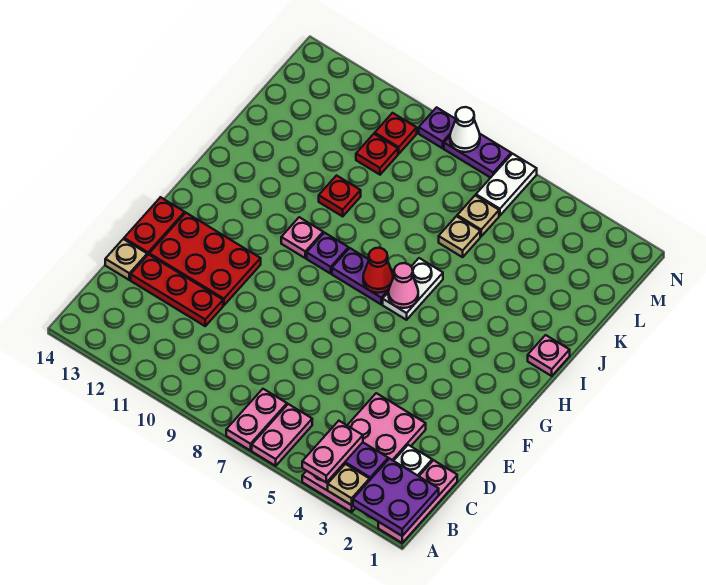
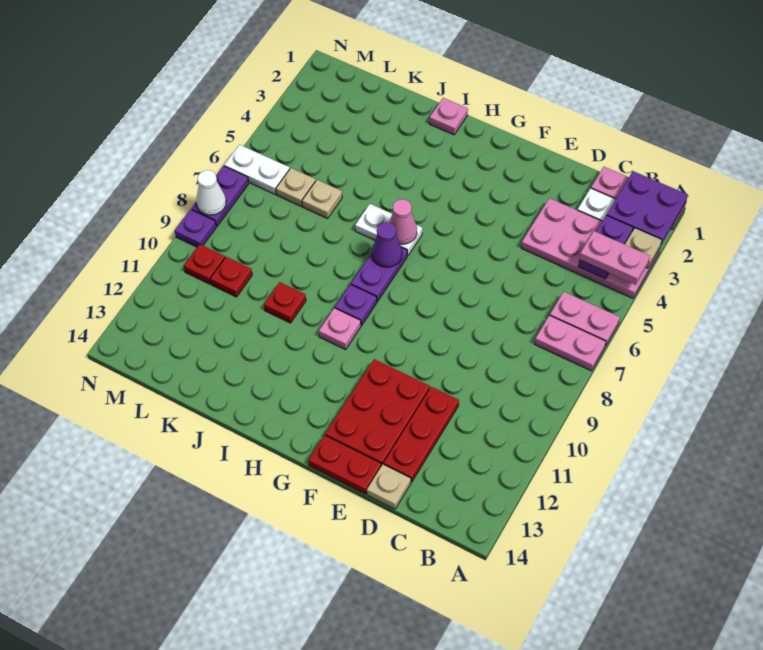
red 1x1 cone [363,248,393,293] -> purple 1x1 cone [372,222,402,267]

